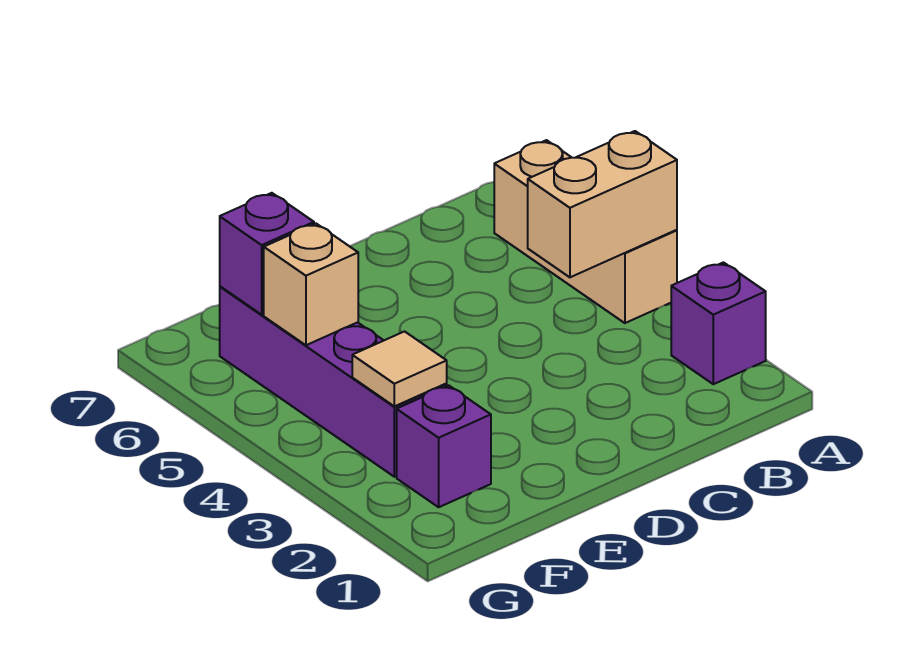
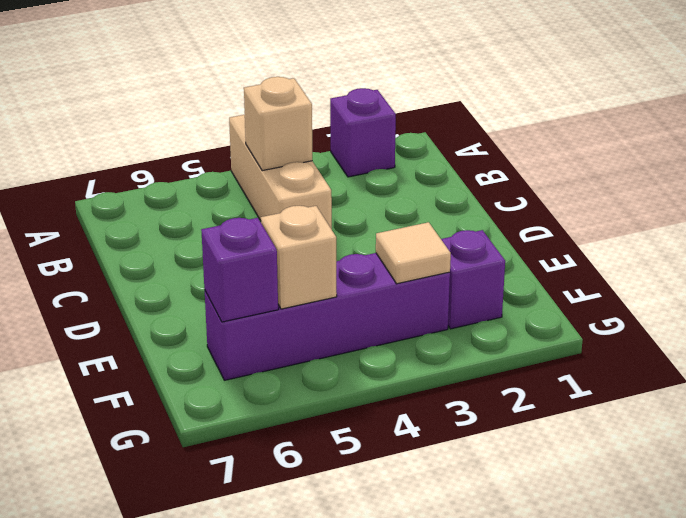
tan 1x3 brick [494,140,677,323] -> tan 1x3 brick turned to [229,115,332,229]
tan 1x2 brick [528,131,677,277] -> tan 1x1 brick [244,77,312,171]

